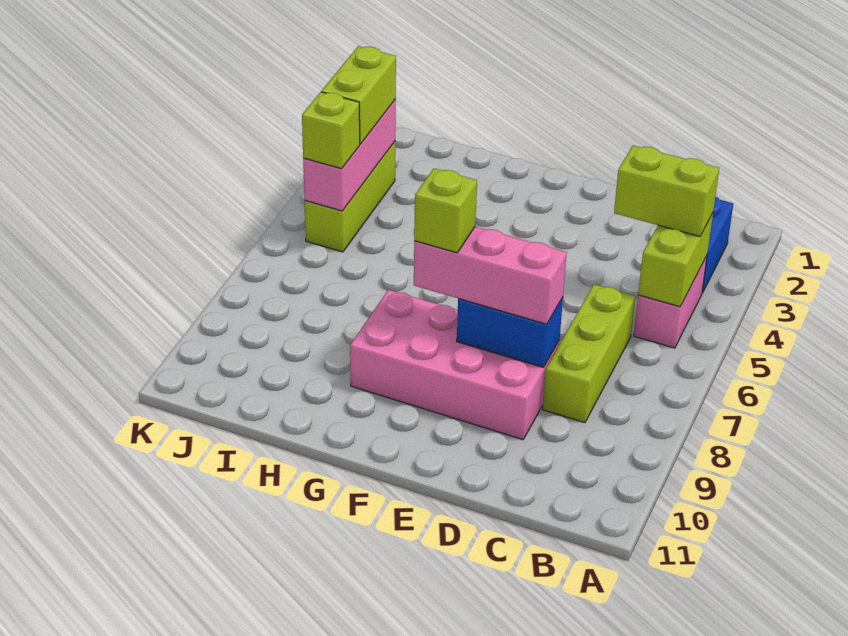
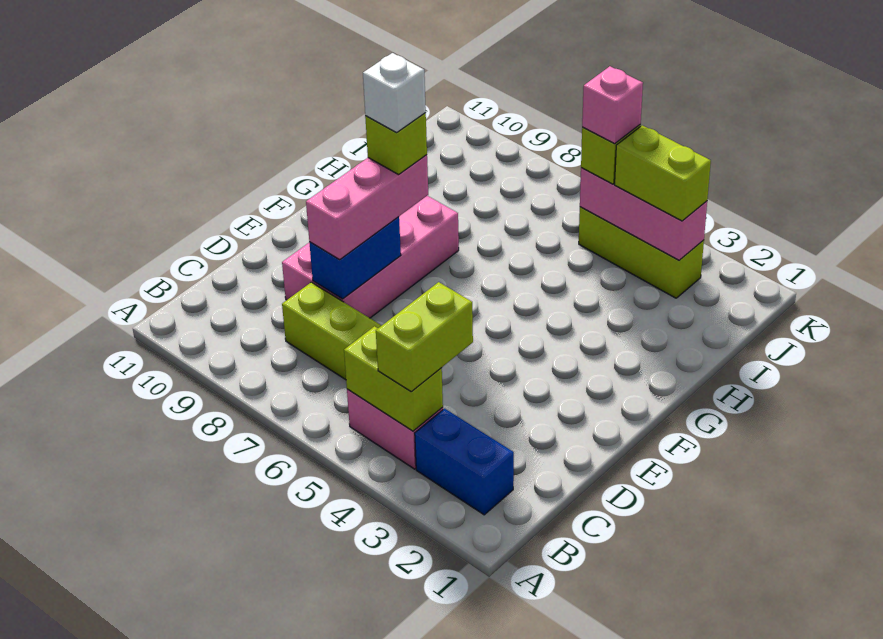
none -> white 1x1 brick [363,53,426,133]
none -> pink 1x1 brick [582,66,643,144]

